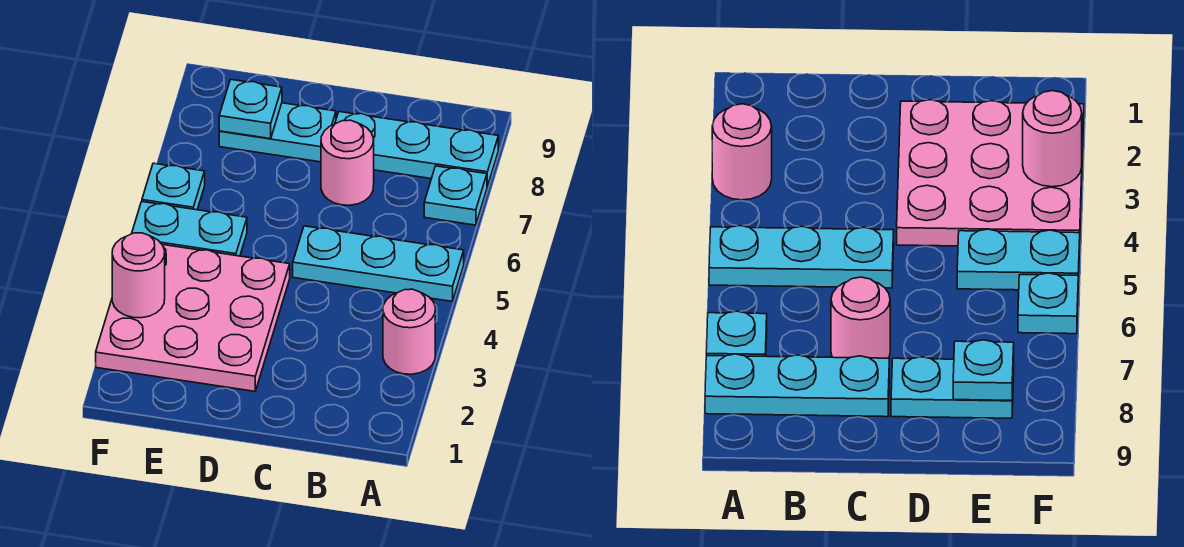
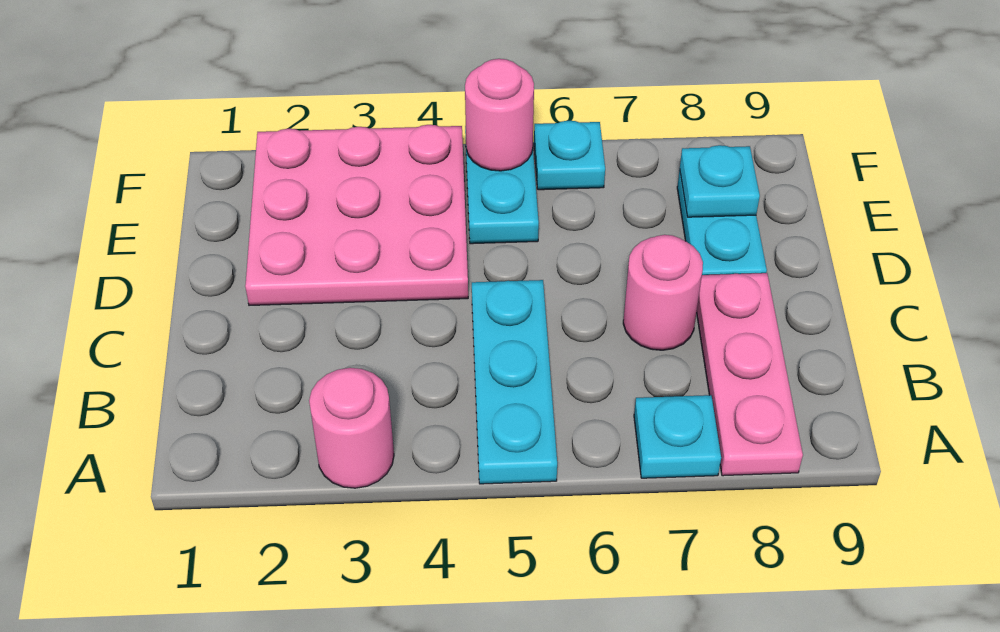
cyan 1x3 plate [335,112,498,187] -> pink 1x3 plate [697,273,803,476]
pink 1x1 round brick [112,233,165,318] -> pink 1x1 round brick moved to [465,59,534,171]

